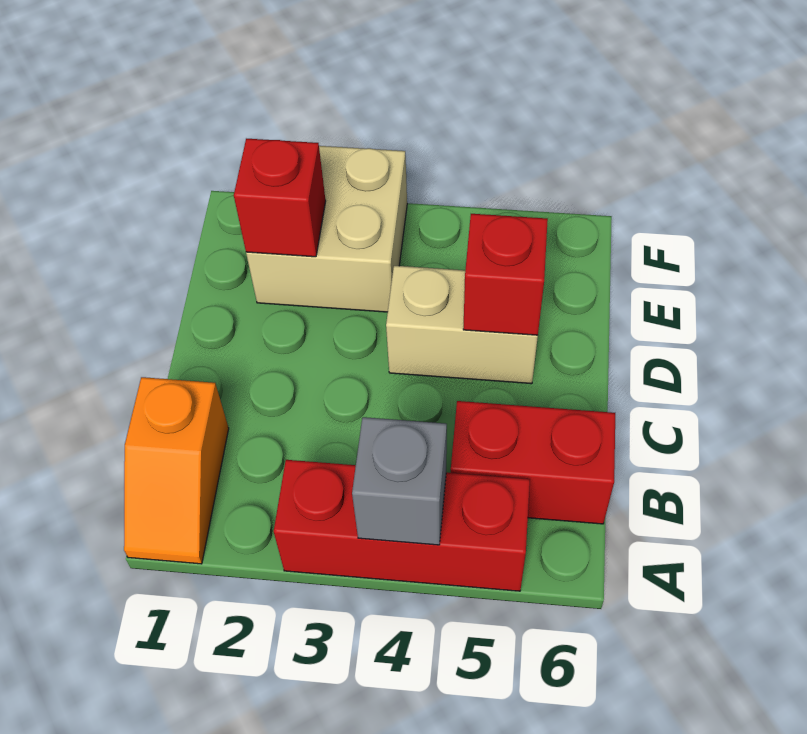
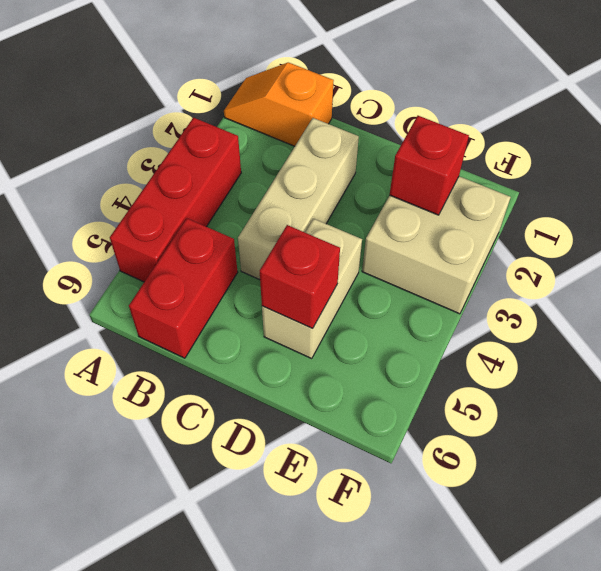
grey 1x1 brick [352,417,447,545] -> none
none -> tan 1x3 brick [238,118,359,280]

